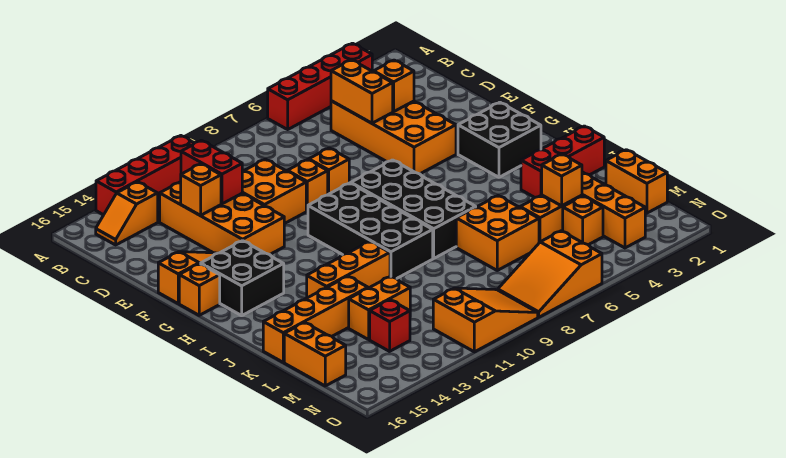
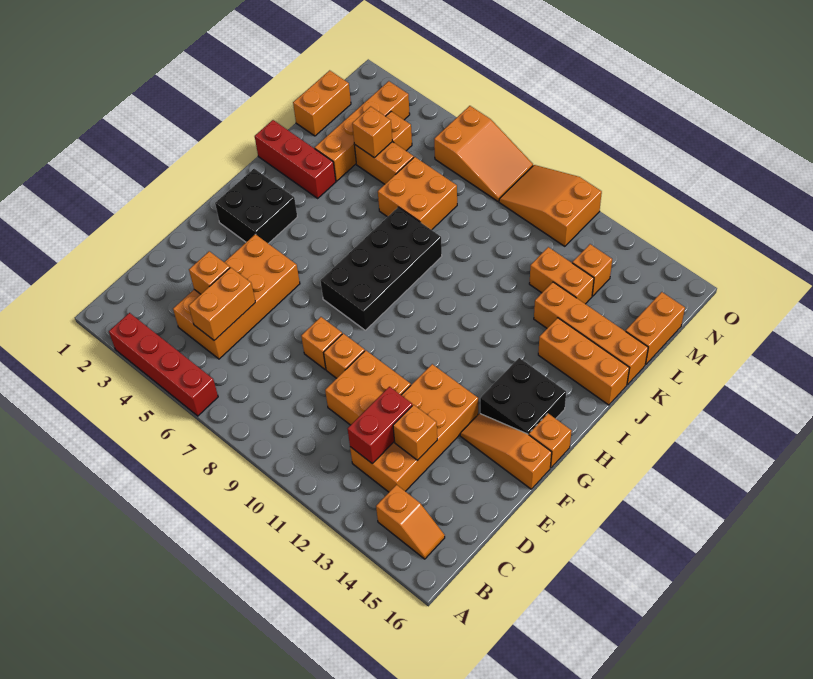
red 1x4 brick [96,136,194,215] -> none
black 2x4 brick [308,183,433,279] -> none
orange 1x3 brick [307,241,390,298] -> orange 1x3 brick moved to [538,318,629,405]
red 1x1 brick [370,300,410,351] -> orange 1x1 brick [572,244,612,296]

